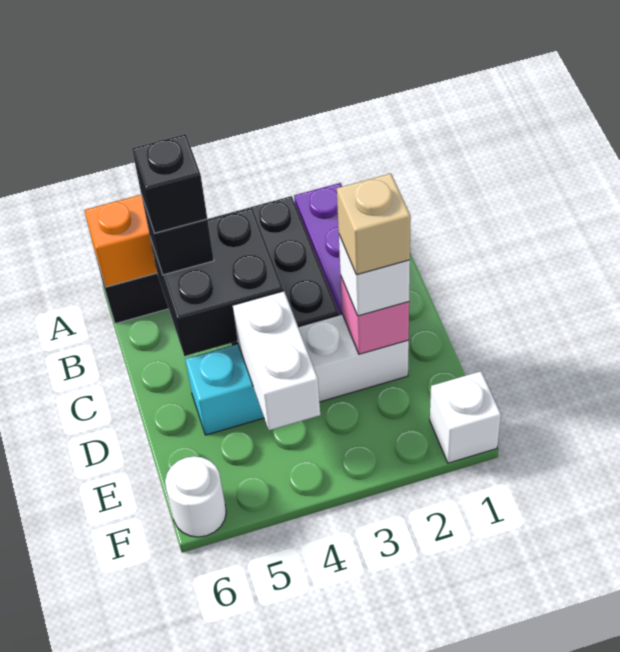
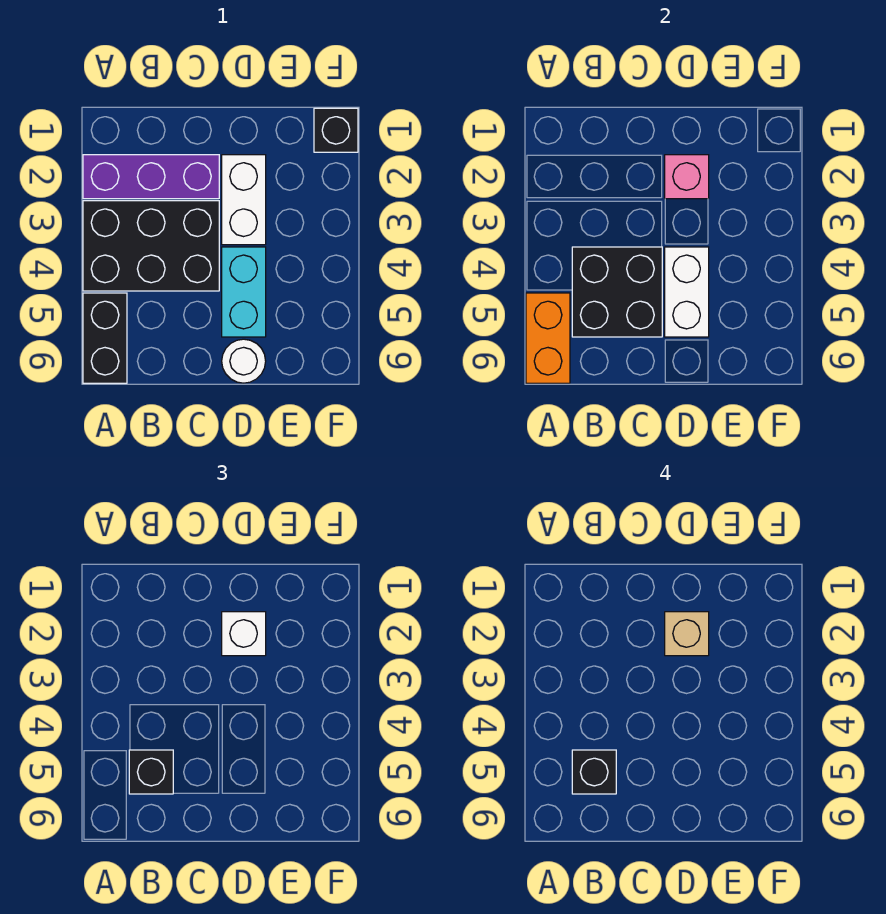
white 1x2 brick [233,291,320,430] -> white 1x2 brick turned to [665,247,709,337]
white 1x1 brick [430,371,501,463] -> black 1x1 brick [314,108,358,152]
white 1x1 round brick [165,456,226,537] -> white 1x1 round brick moved to [222,339,266,383]

